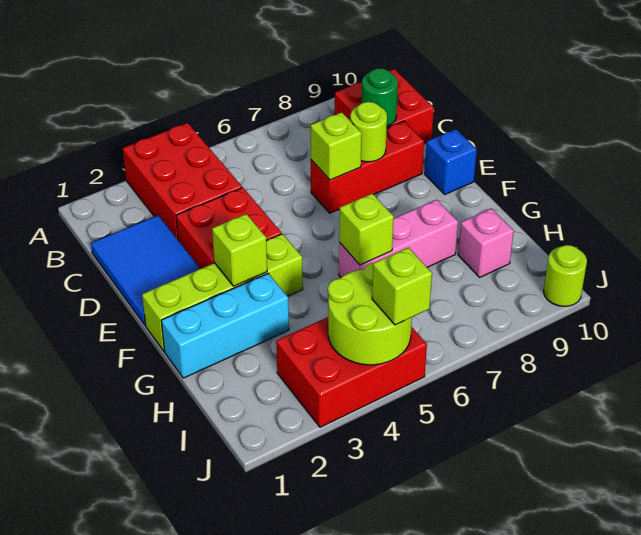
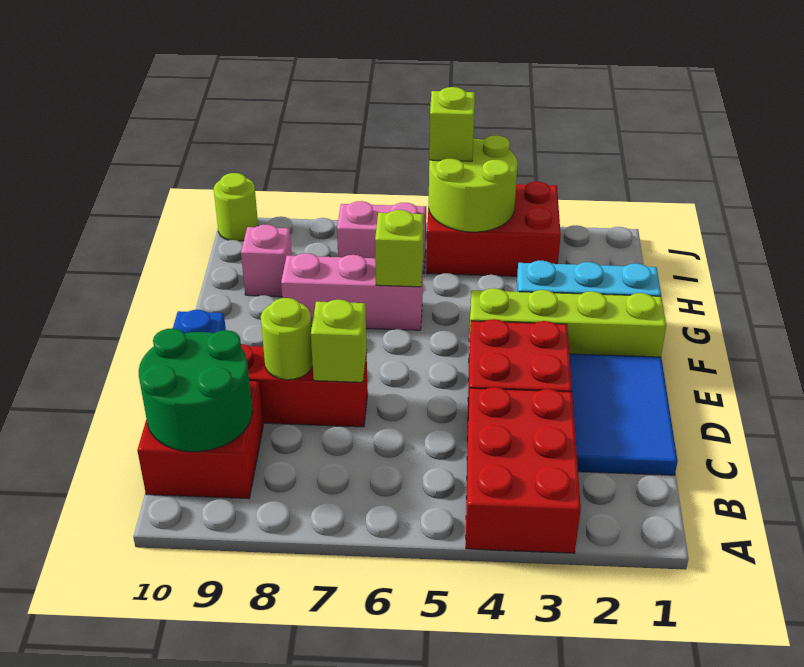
green 1x1 round brick [362,68,398,126] -> green 2x2 round brick [139,328,252,452]
lime 1x1 brick [212,214,267,286] -> none
none -> pink 1x2 brick [337,201,426,273]

